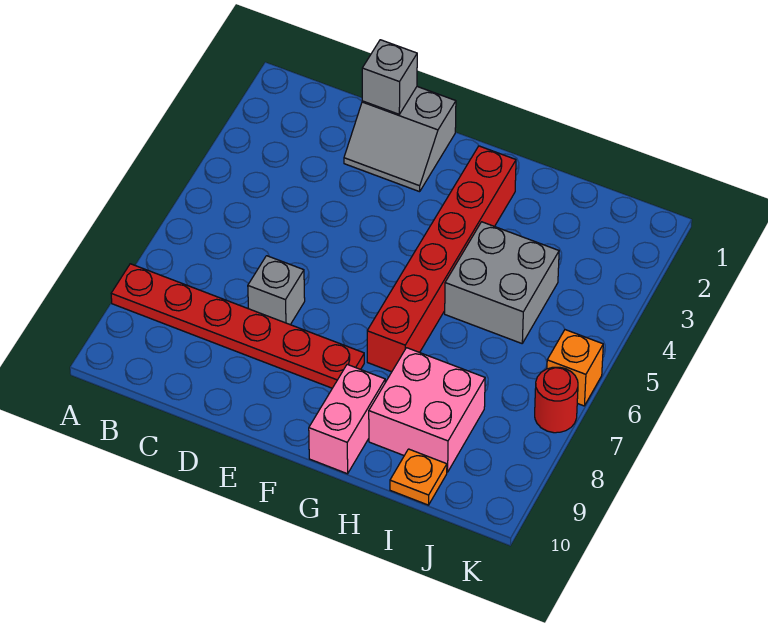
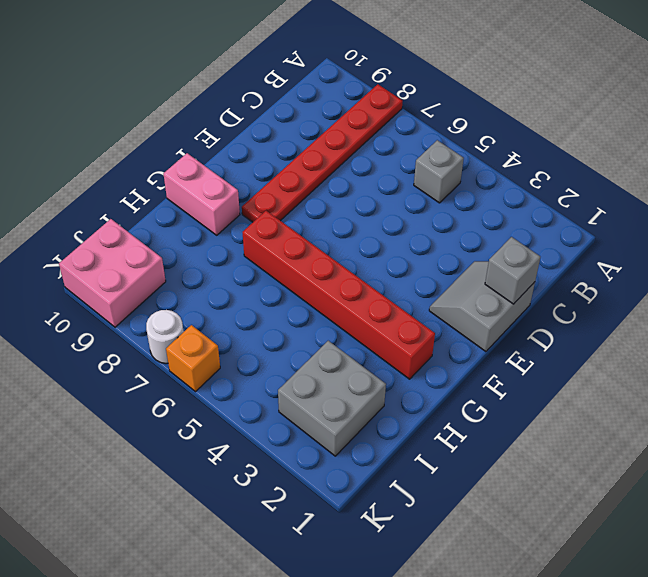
grey 1x1 brick [248,256,305,325] -> grey 1x1 brick moved to [414,140,464,203]
grey 2x2 brick [445,222,559,343] -> grey 2x2 brick moved to [278,341,386,456]
pink 2x2 brick [369,348,485,472] -> pink 2x2 brick moved to [59,219,166,327]
orange 1x1 plate [390,449,447,505] -> none
red 1x1 round brick [535,367,578,433] -> white 1x1 round brick [146,310,184,364]

